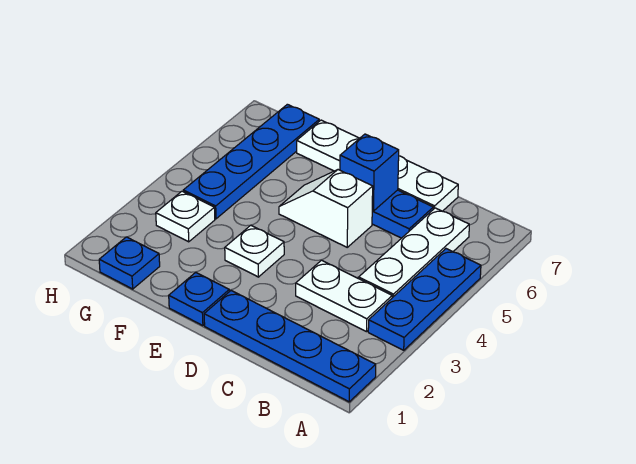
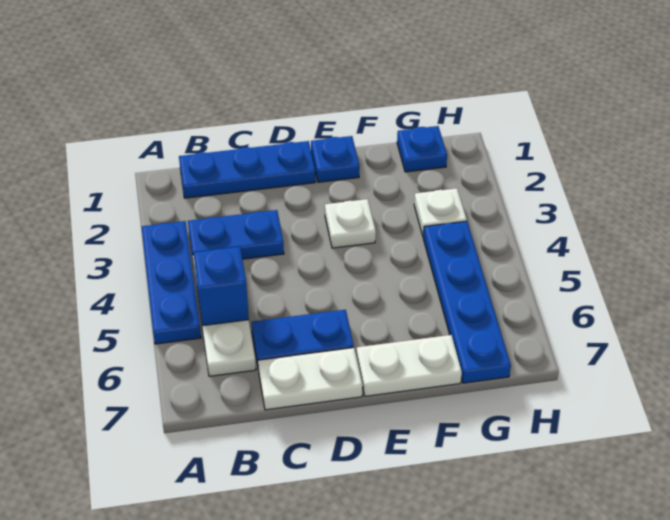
blue 1x4 plate [204,291,376,402] -> blue 1x3 plate [179,141,315,198]
white 1x2 plate [296,260,392,332] -> blue 1x2 plate [188,210,284,259]
white 1x2 slope [279,170,373,247] -> none
blue 1x1 brick [340,134,399,211] -> blue 1x1 brick moved to [194,247,249,326]

